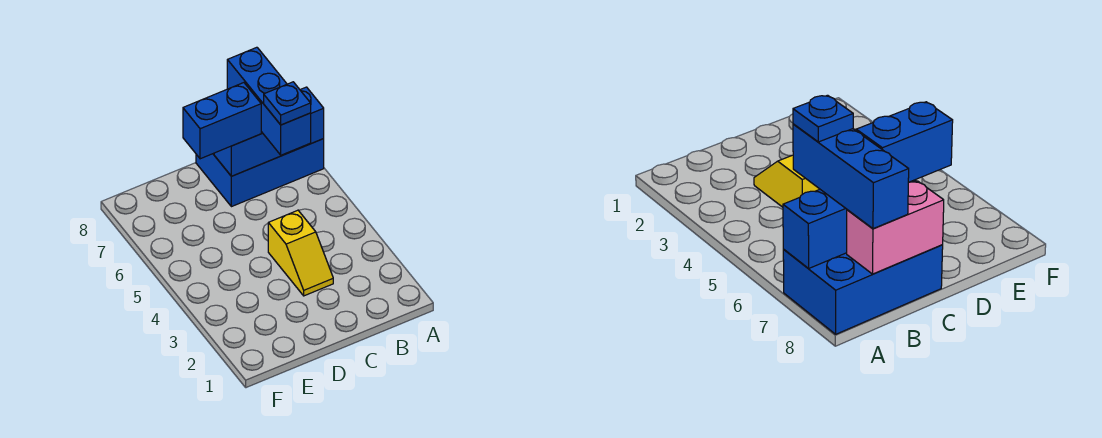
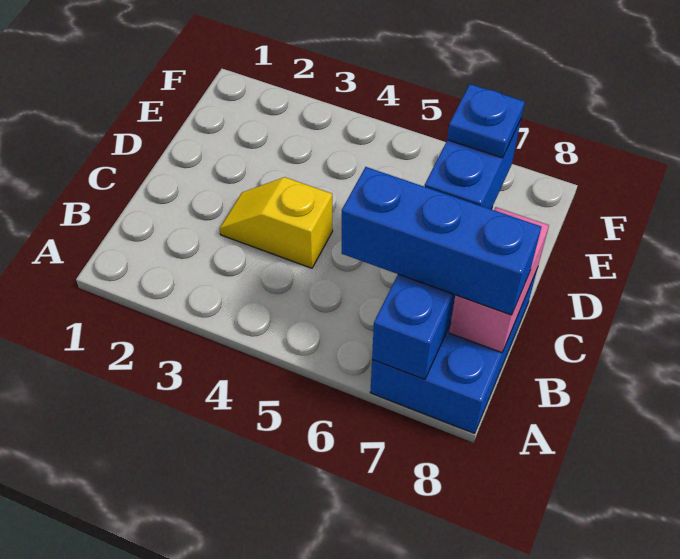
blue 1x1 plate [264,82,311,125] -> blue 1x1 plate moved to [447,84,525,158]

